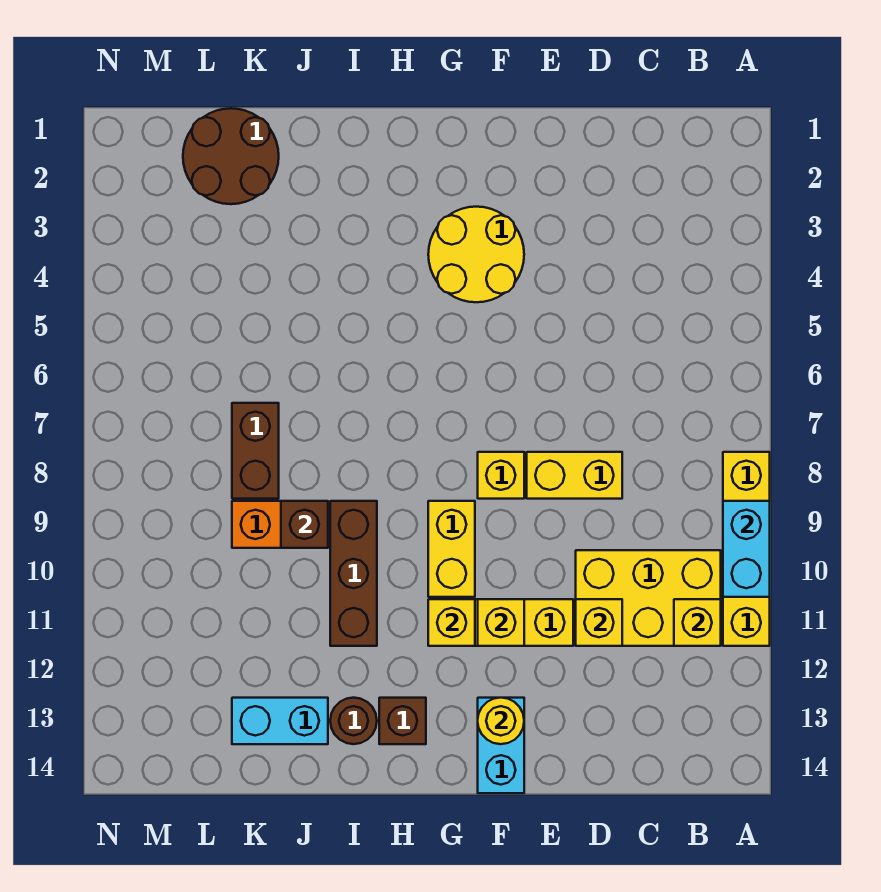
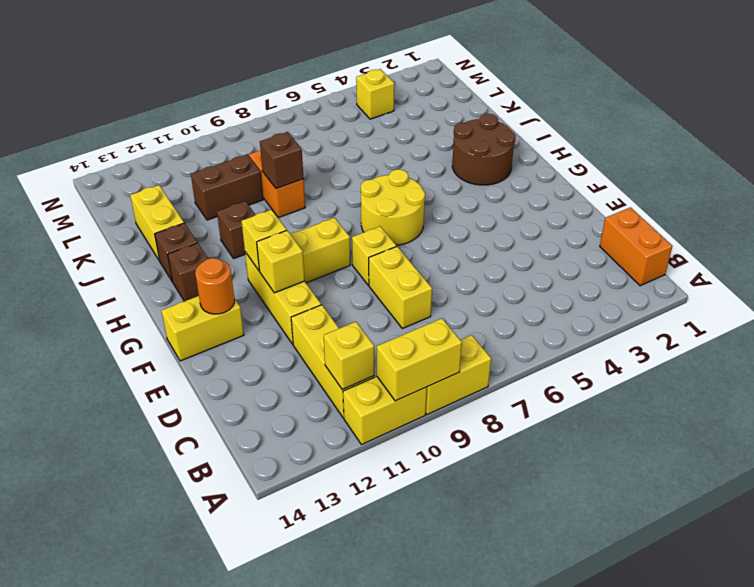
cyan 1x2 brick [723,501,770,597] -> yellow 1x2 brick [377,318,462,401]
none -> orange 1x2 brick [600,207,672,286]
yellow 2x3 brick [576,550,721,646] -> yellow 1x3 brick [291,305,374,418]
yellow 1x1 brick [576,599,622,646] -> yellow 1x1 brick moved to [356,69,394,119]
yellow 2x2 round brick [428,207,524,302] -> yellow 2x2 round brick moved to [361,169,425,245]
cyan 1x2 brick [478,698,524,793] -> yellow 1x2 brick [161,296,244,361]
yellow 1x1 round brick [478,698,524,744] -> orange 1x1 round brick [195,258,235,314]
brown 1x3 brick [330,501,377,646] -> brown 1x1 brick [217,201,256,258]
brown 1x1 round brick [330,698,377,744] -> brown 1x1 brick [155,223,197,282]
cyan 1x2 brick [232,698,328,744] -> yellow 1x2 brick [130,185,184,261]
brown 2x2 round brick [183,108,279,204] -> brown 2x2 round brick moved to [452,114,516,185]
brown 1x2 brick [232,403,279,499] -> brown 1x2 brick moved to [191,155,263,220]

